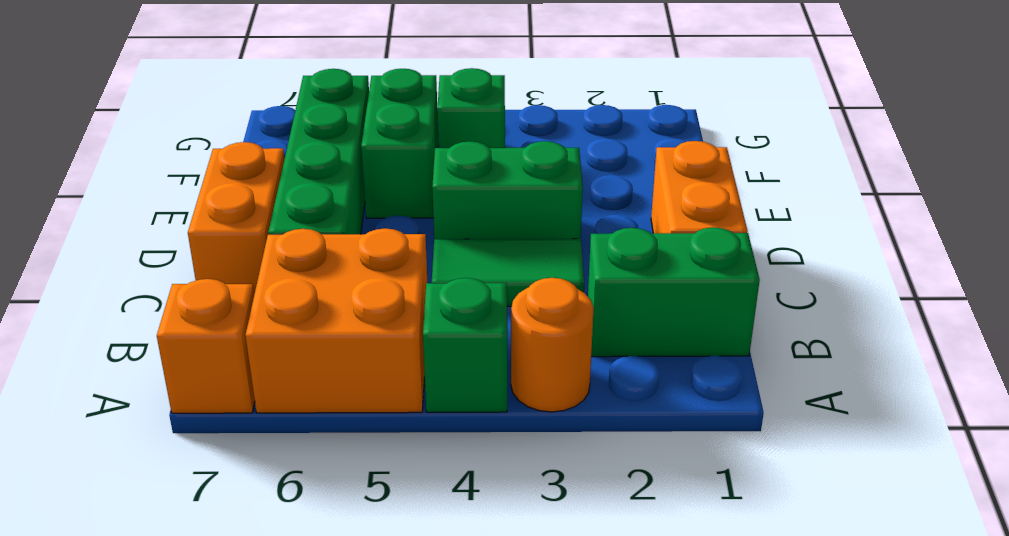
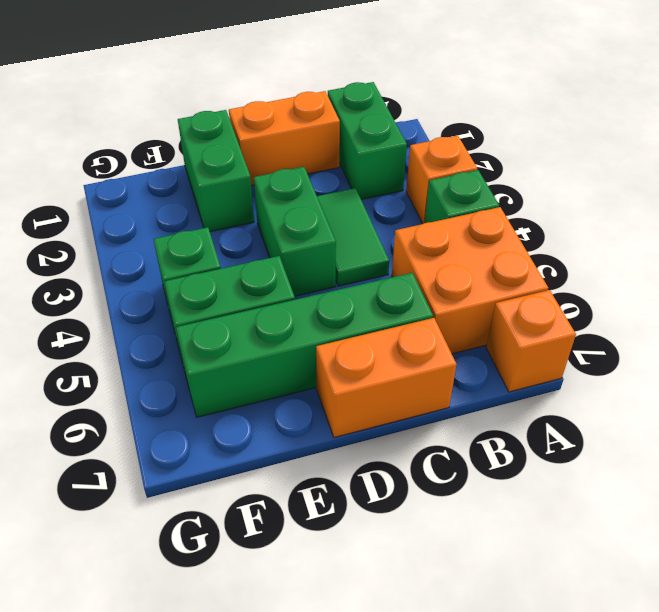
orange 1x1 round brick [511,278,594,412] -> orange 1x1 brick [406,135,477,224]
none -> green 1x2 brick [178,110,254,232]

